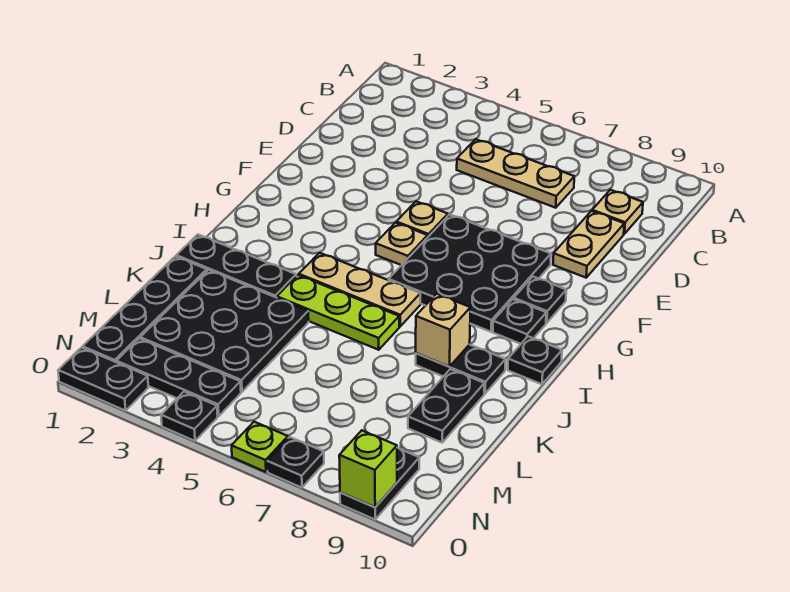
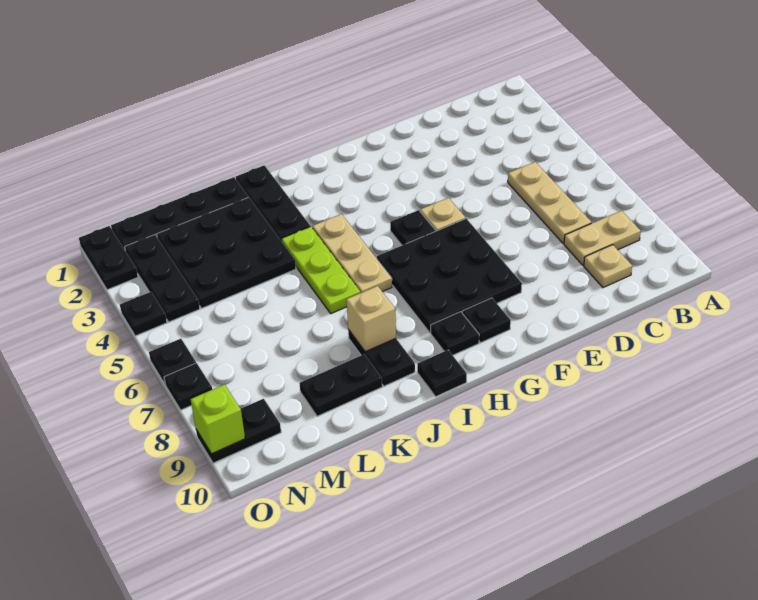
tan 1x2 plate [553,211,624,278] -> tan 1x2 plate moved to [564,211,641,265]
tan 1x1 plate [376,223,428,265] -> black 1x1 plate [390,210,436,245]
lime 1x1 plate [232,422,288,472] -> black 1x1 plate [149,339,196,384]

